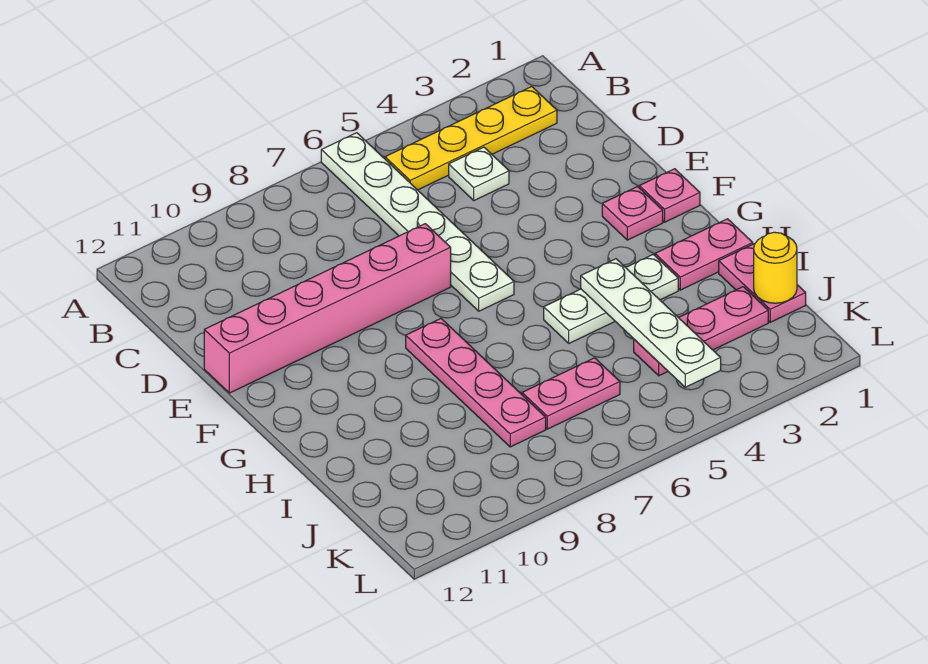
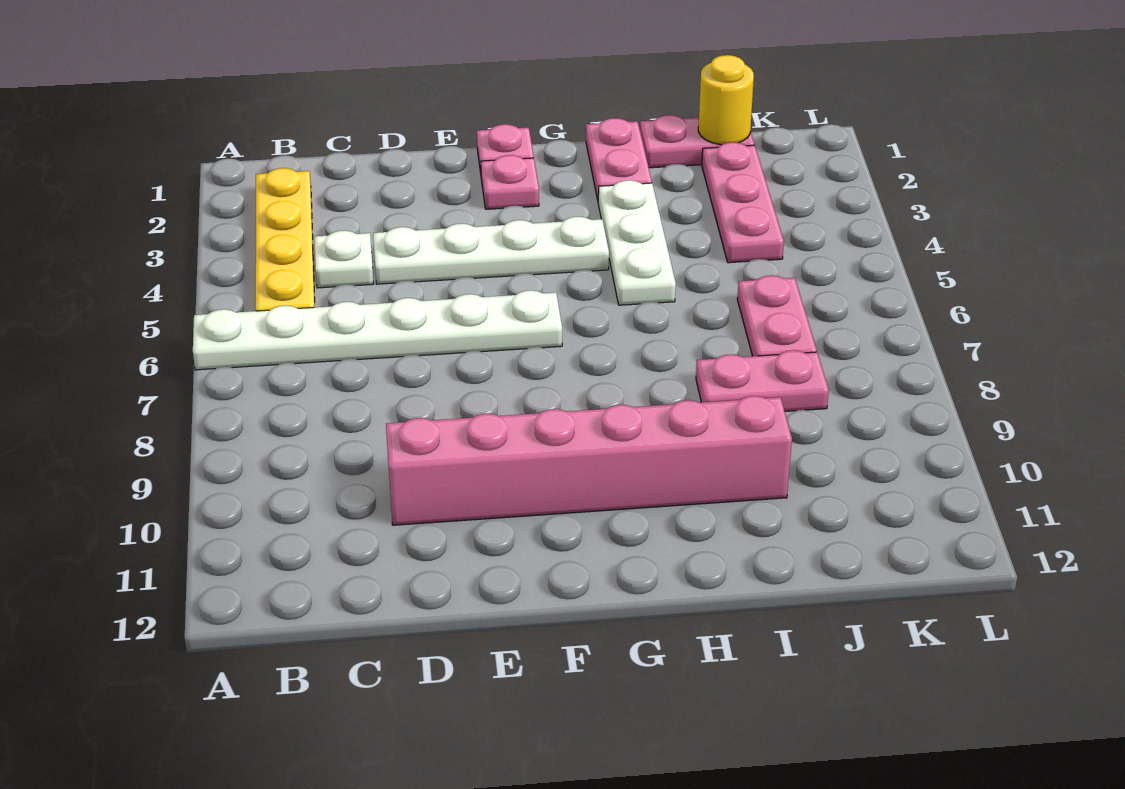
pink 1x6 brick [204,224,451,393] -> pink 1x6 brick turned to [386,396,792,525]
pink 1x4 plate [406,319,546,447] -> pink 1x2 plate [696,350,829,411]
white 1x4 plate [581,259,721,387] -> white 1x4 plate moved to [373,217,609,284]

